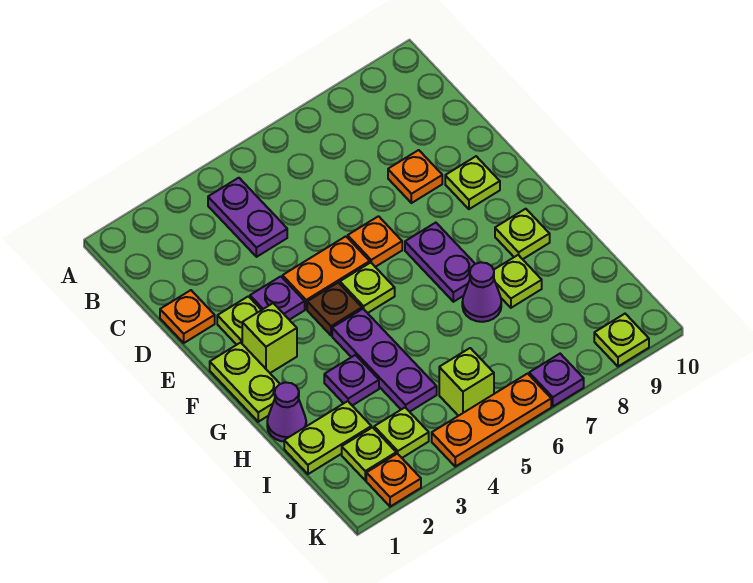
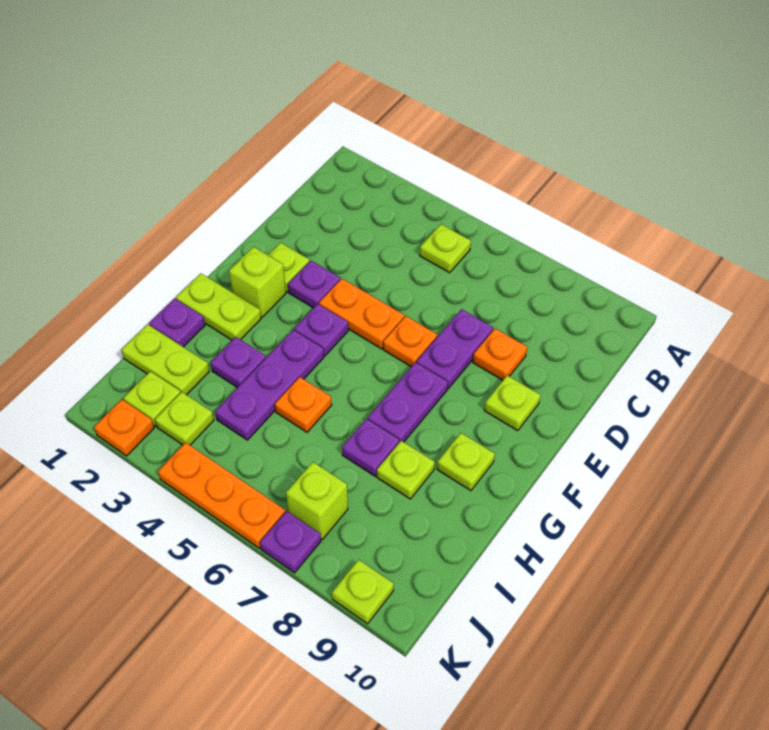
purple 1x2 plate [208,178,287,257] -> purple 1x2 plate moved to [417,309,493,389]
orange 1x1 plate [160,290,215,343] -> orange 1x1 plate moved to [275,377,332,432]
lime 1x2 plate [210,343,280,422] -> lime 1x2 plate turned to [176,273,261,340]
brown 1x1 plate [307,283,362,335] -> purple 1x1 plate [294,304,348,356]
lime 1x1 plate [340,263,395,313] -> lime 1x1 plate moved to [420,224,471,273]
purple 1x1 cone [267,382,306,442] -> purple 1x1 plate [149,298,205,347]
purple 1x1 cone [462,262,501,322] -> purple 1x1 plate [342,419,399,476]
lime 1x1 brick [439,348,494,416] -> lime 1x1 brick moved to [286,462,348,539]

